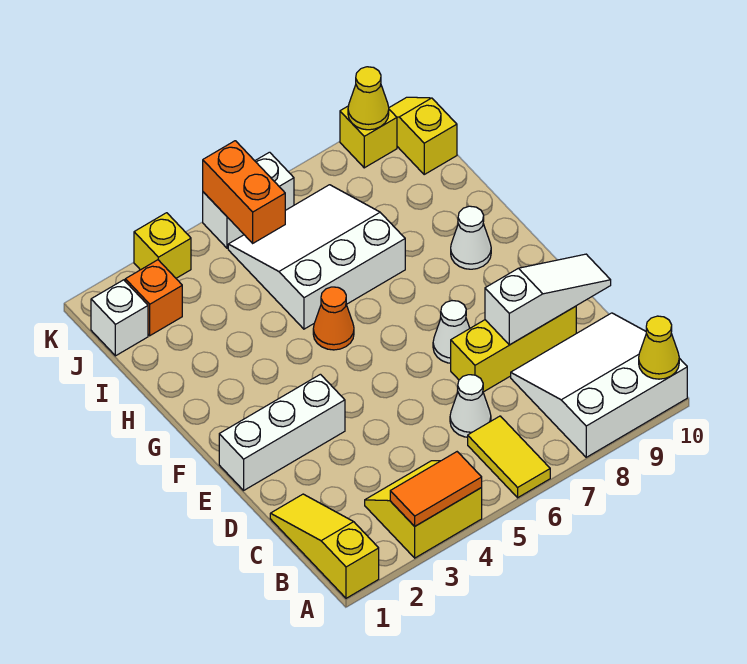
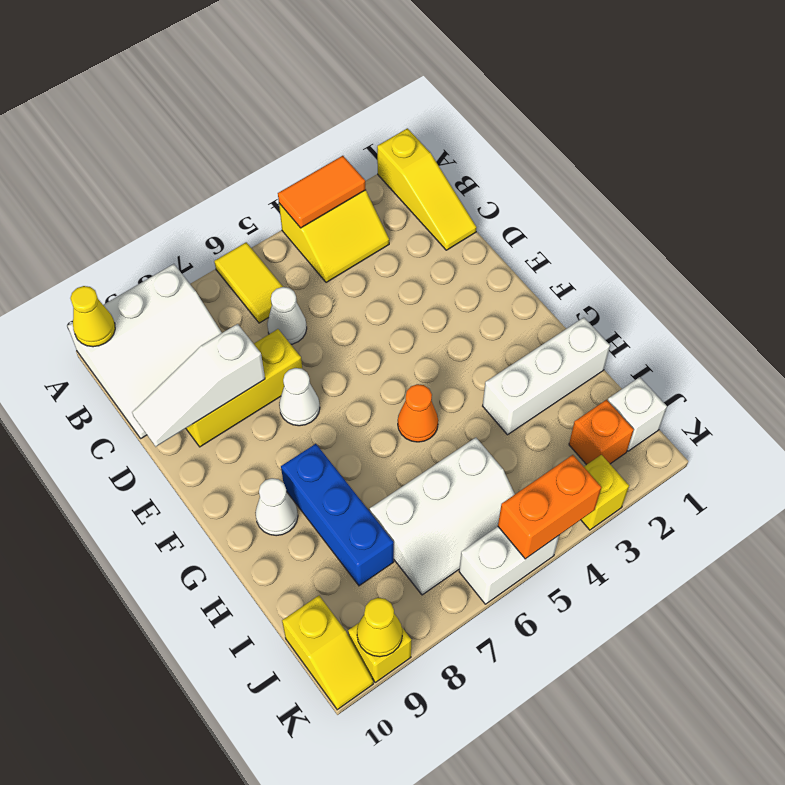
white 1x3 brick [219,374,345,490] -> white 1x3 brick moved to [483,318,610,435]
none -> blue 1x3 brick [281,444,394,586]
white 3x3 slope [228,185,405,329] -> white 2x3 slope [370,438,515,595]
orange 1x2 brick [203,141,285,243] -> orange 1x2 brick turned to [498,455,601,559]

